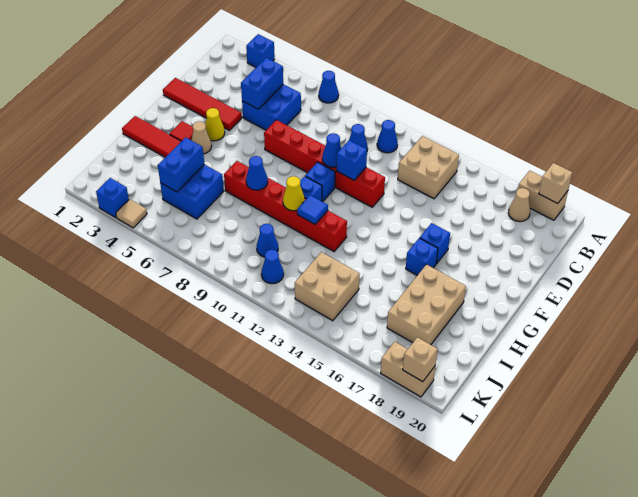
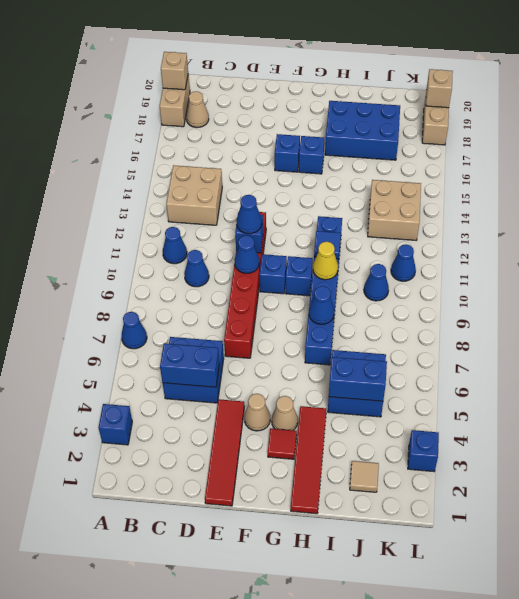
none -> blue 1x1 cone [237,195,262,234]
yellow 1x1 cone [205,108,225,141] -> tan 1x1 cone [244,394,270,431]
red 1x6 brick [224,161,347,251] -> blue 1x6 brick [305,216,342,365]
tan 2x3 brick [387,265,466,345] -> blue 2x3 brick [325,101,400,160]
tan 1x1 tile [116,199,147,228] -> tan 1x1 tile moved to [350,461,379,492]

